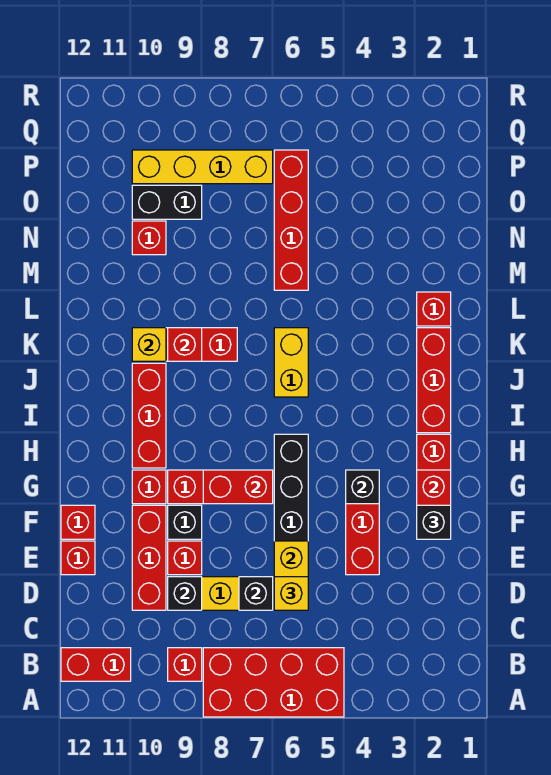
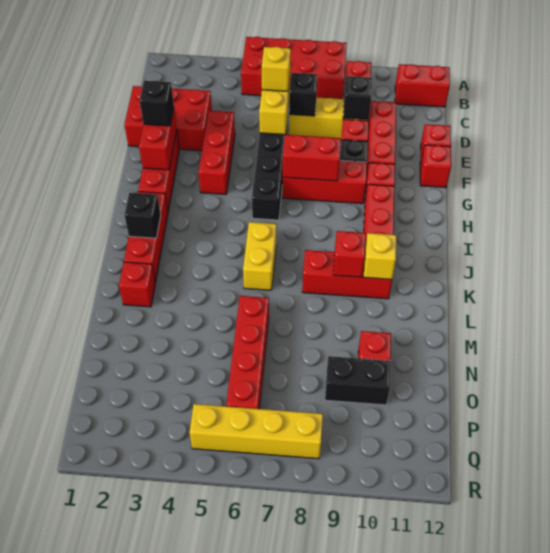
none -> red 2x3 brick [124,86,212,151]
black 1x1 brick [346,470,379,504] -> black 1x1 brick moved to [124,193,161,238]
yellow 1x4 brick [132,150,273,184] -> yellow 1x4 brick moved to [189,404,323,459]

